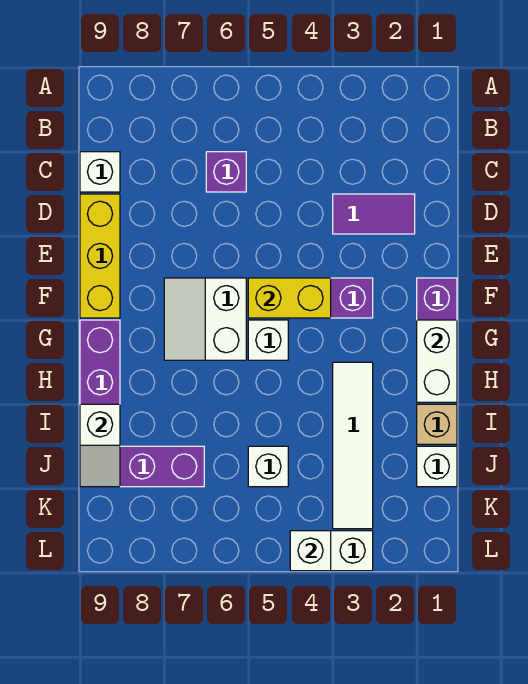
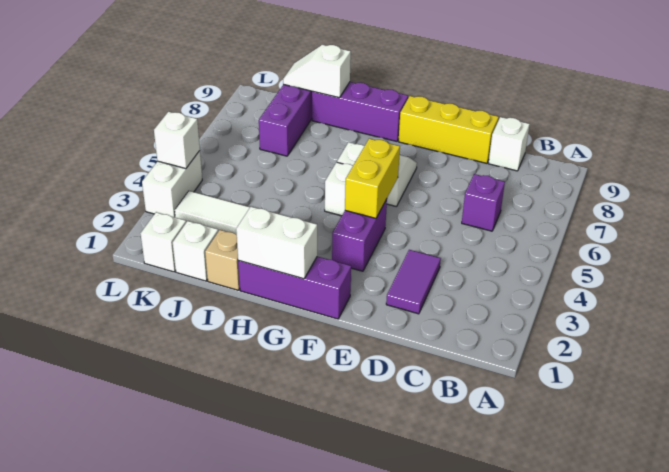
white 1x1 brick [248,446,288,487] -> white 1x1 brick moved to [141,212,186,272]

